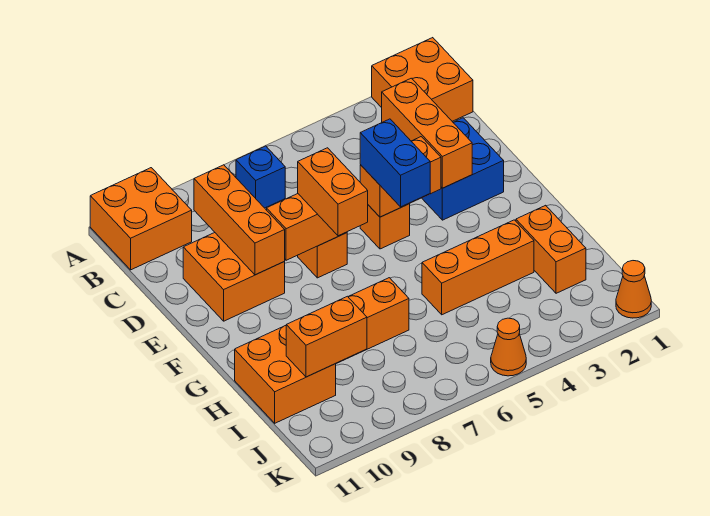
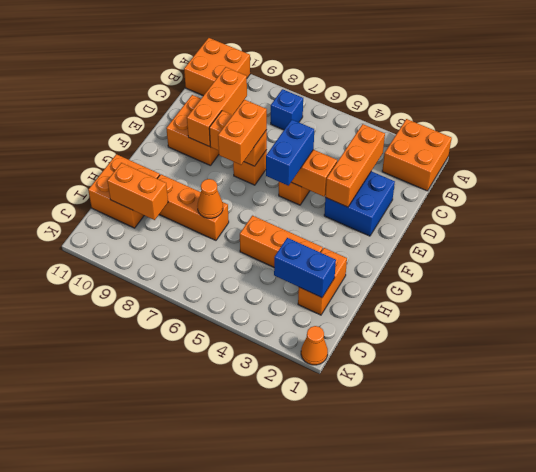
none -> blue 1x2 brick [274,238,336,298]
orange 1x1 cone [491,318,526,376] -> orange 1x1 cone moved to [197,179,223,218]

